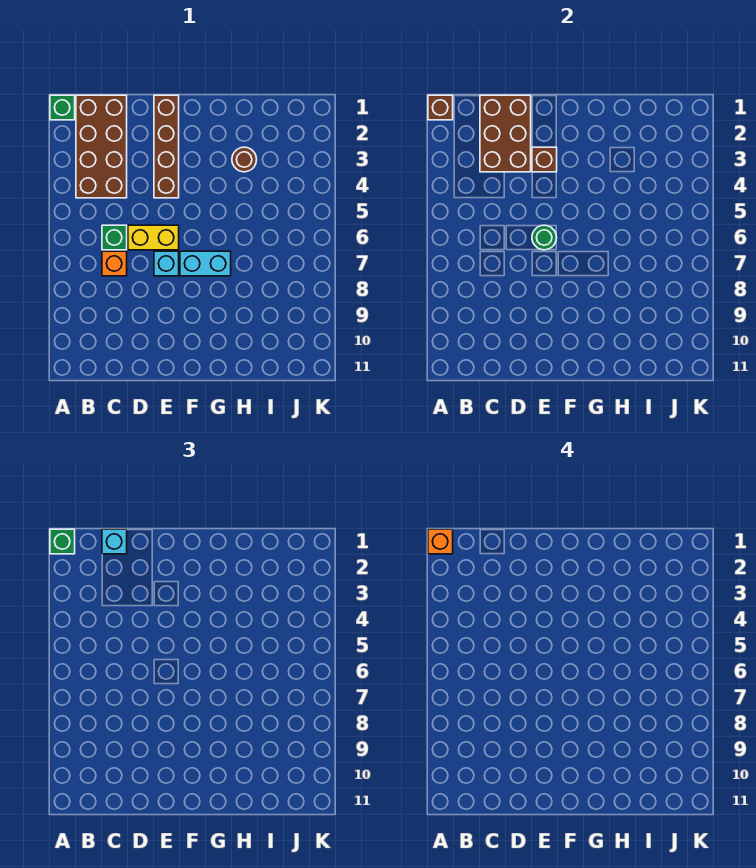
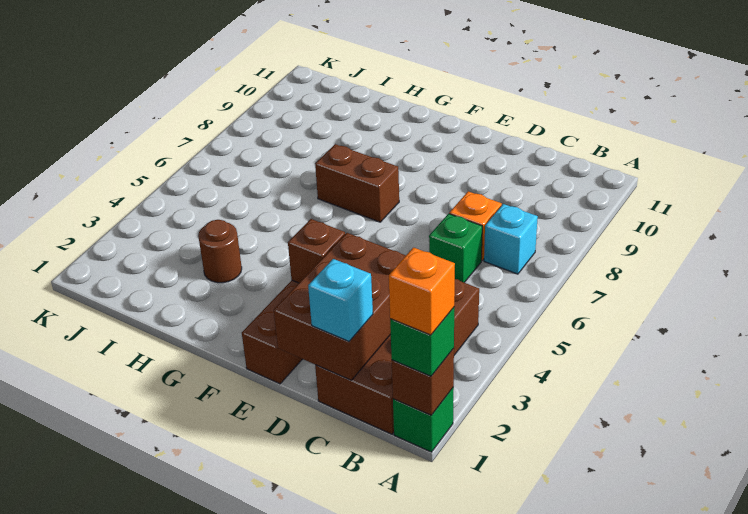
yellow 1x2 brick [128,225,179,250] -> none
green 1x1 round brick [532,225,557,250] -> none
cyan 1x1 brick [154,251,179,276] -> cyan 1x1 brick moved to [484,204,538,274]
cyan 1x2 brick [180,251,231,276] -> brown 1x2 brick [315,144,399,222]

